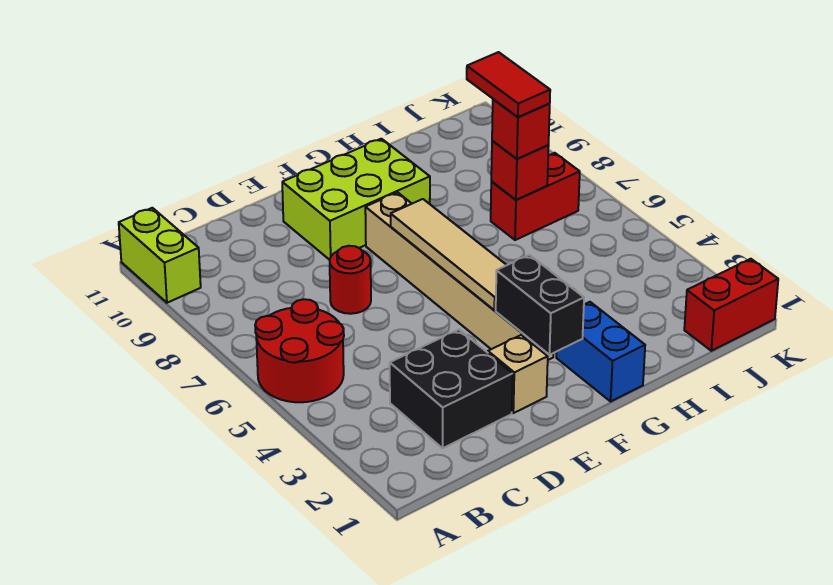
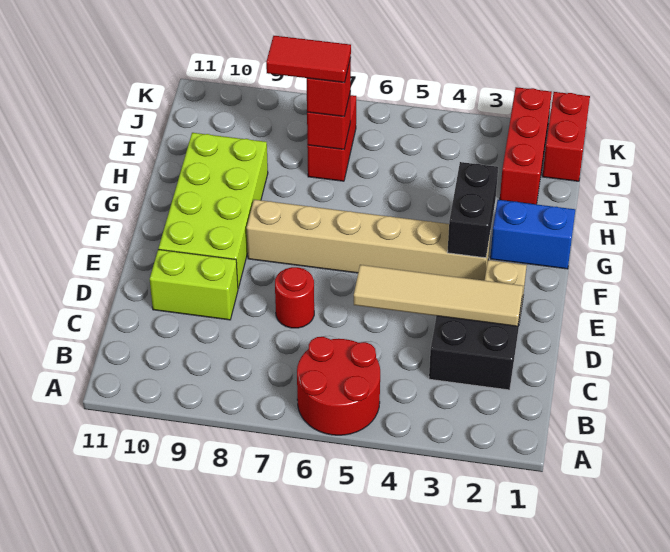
lime 1x2 brick [119,208,201,303] -> lime 1x2 brick moved to [150,249,238,320]
lime 2x3 brick [282,139,430,260] -> lime 2x4 brick [159,133,268,288]
black 1x2 brick [496,255,584,355] -> black 1x2 brick turned to [447,162,498,258]
tan 1x4 tile [391,199,506,310] -> tan 1x4 tile moved to [354,265,523,326]
none -> red 1x3 brick [500,87,552,204]

